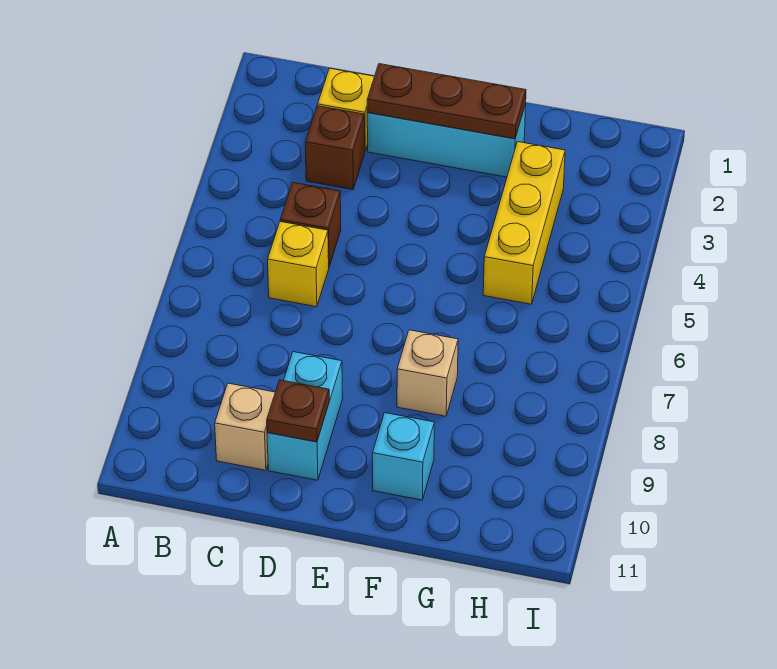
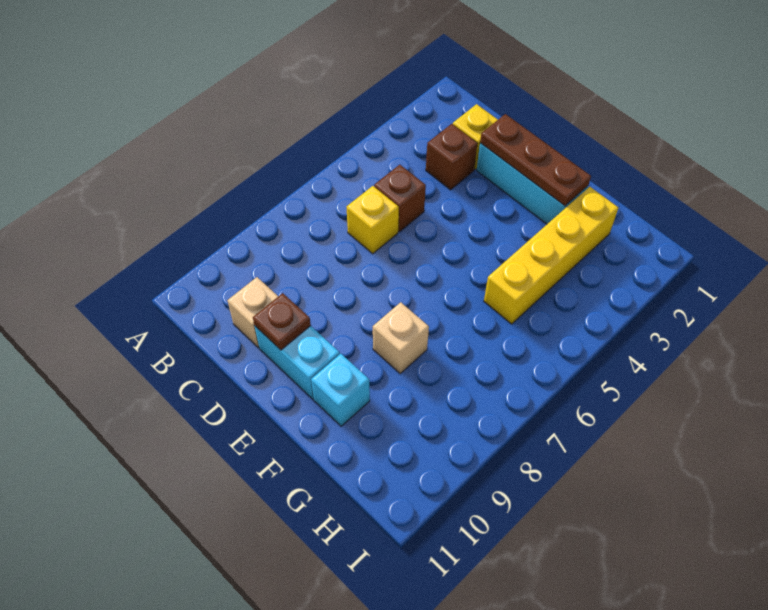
cyan 1x2 brick [267,352,343,480] -> cyan 1x2 brick turned to [255,326,340,399]
yellow 1x3 brick [483,142,565,304] -> yellow 1x4 brick [484,187,618,324]

